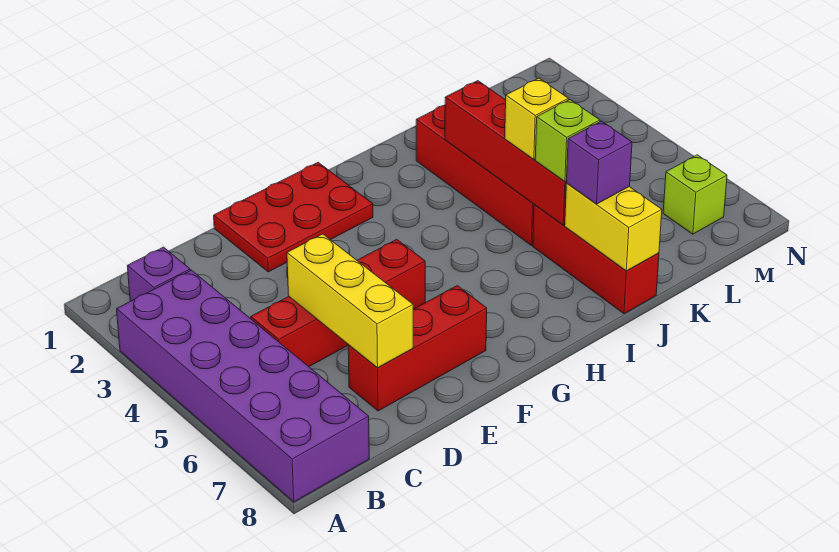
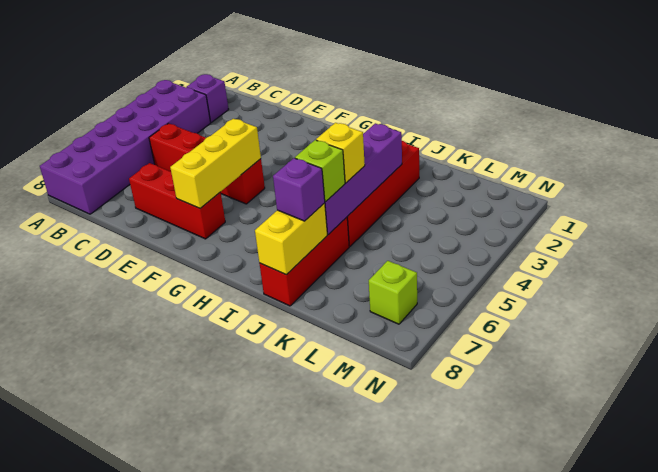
yellow 1x3 brick [287,234,413,368] -> yellow 1x3 brick moved to [170,119,261,208]
red 2x3 plate [214,162,373,272] -> none
red 1x4 brick [445,81,567,225] -> purple 1x4 brick [325,123,402,235]

